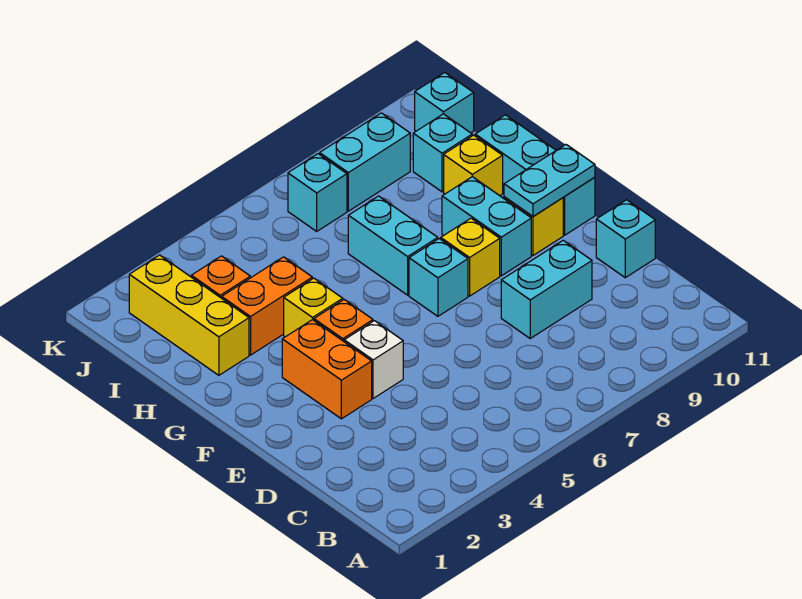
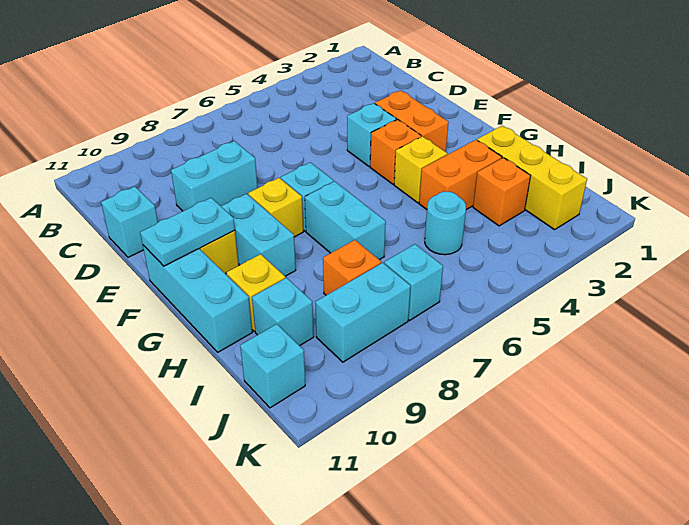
white 1x1 brick [344,321,403,398] -> cyan 1x1 brick [347,103,397,167]
none -> cyan 1x1 round brick [425,191,466,255]
none -> orange 1x1 brick [323,240,381,295]

